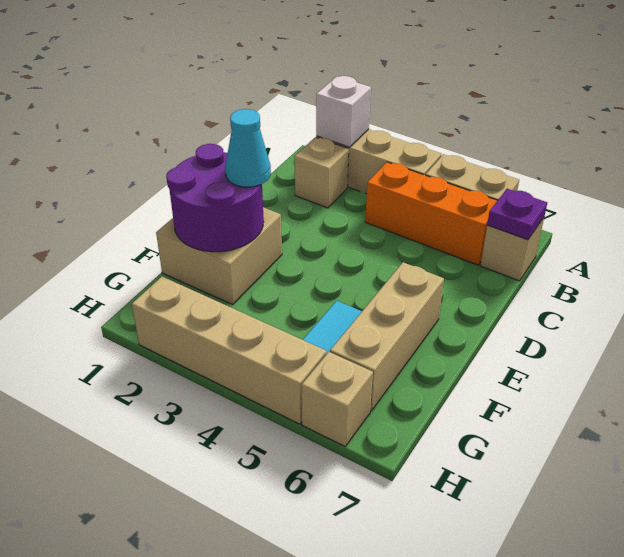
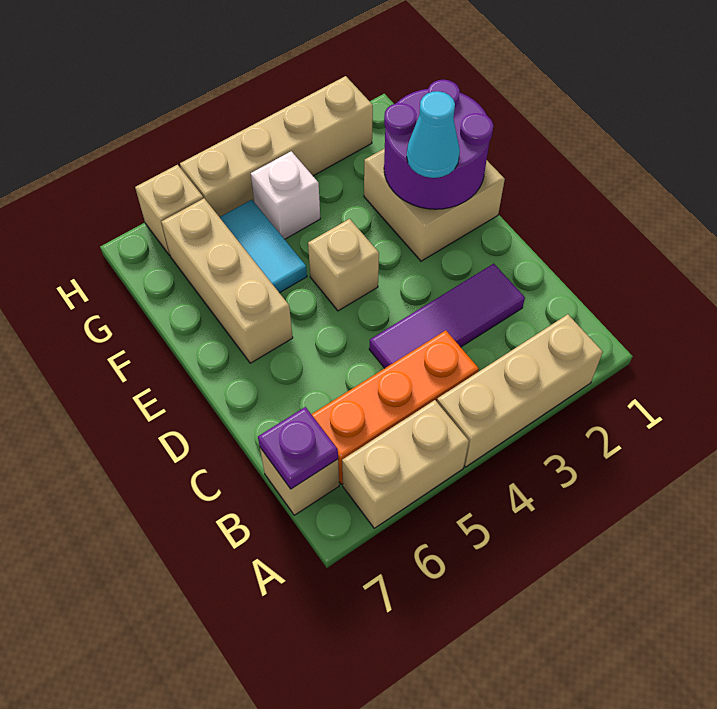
white 1x1 brick [316,76,371,147] -> white 1x1 brick moved to [251,151,320,239]
tan 1x1 brick [294,137,349,208] -> tan 1x1 brick moved to [308,219,379,311]
none -> purple 1x3 tile [369,264,525,368]

